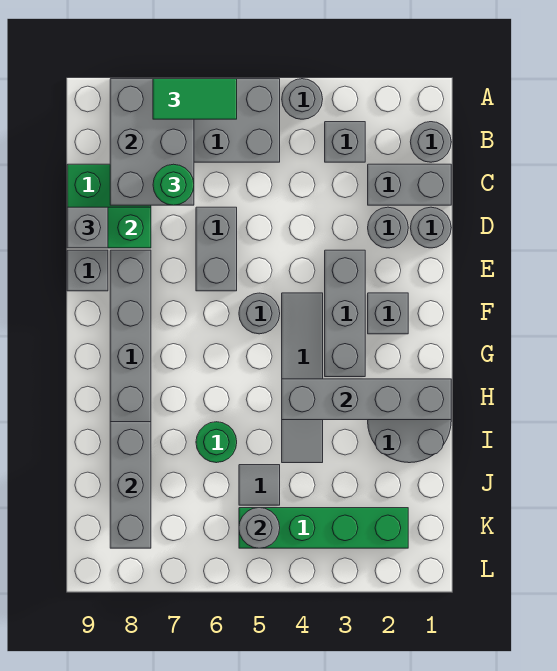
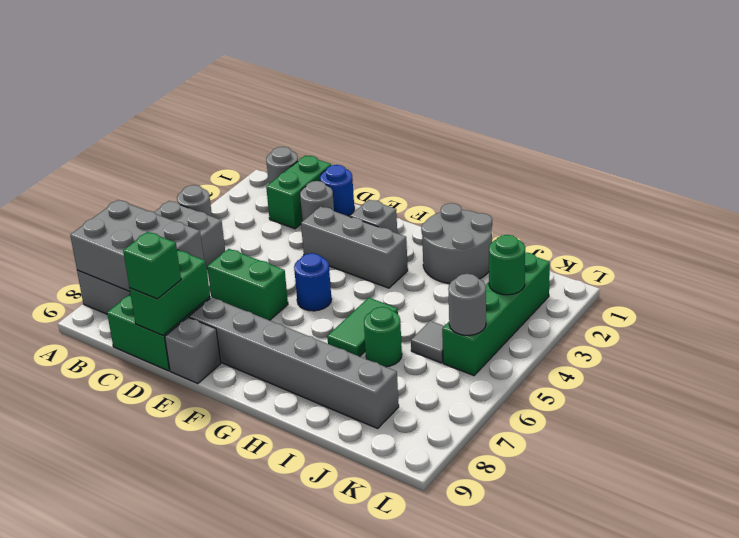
green 1x2 tile [153,79,237,119] -> green 1x2 tile moved to [327,298,398,356]
grey 1x1 brick [325,122,365,162] -> none
grey 1x2 brick [368,164,451,205] -> green 1x2 brick [266,155,331,229]
green 1x1 round brick [153,164,194,205] -> green 1x1 round brick moved to [489,235,525,295]
grey 1x1 round brick [410,207,451,248] -> blue 1x1 round brick [320,165,354,216]
grey 1x2 brick [196,207,237,291] -> green 1x2 brick [207,249,288,320]
grey 1x1 brick [67,207,108,248] -> green 1x1 brick [123,232,181,299]
grey 1x4 tile [282,293,323,463] -> none
grey 1x1 round brick [239,293,280,334] -> blue 1x1 round brick [294,253,332,311]
grey 1x4 brick [282,379,451,420] -> none
grey 1x3 brick [110,422,151,548] -> none

